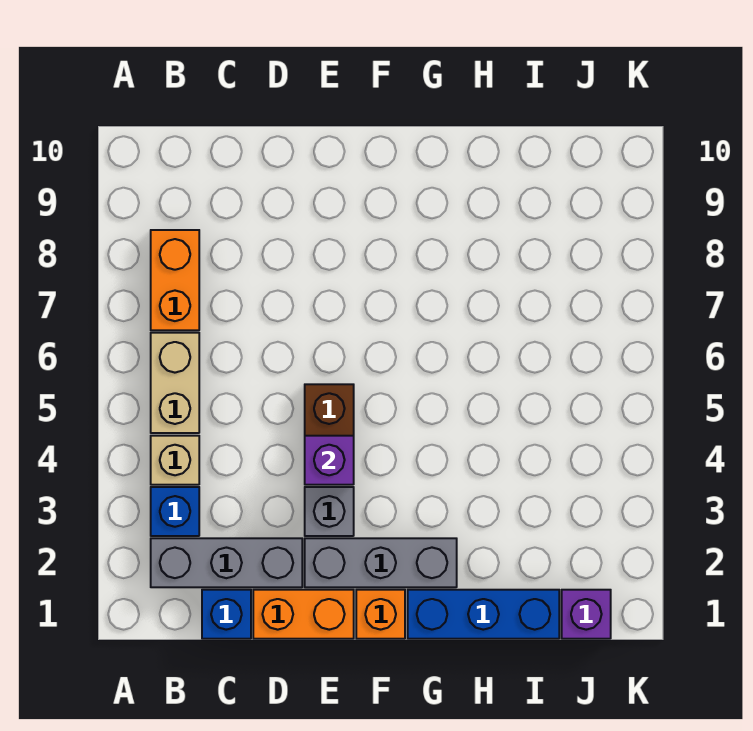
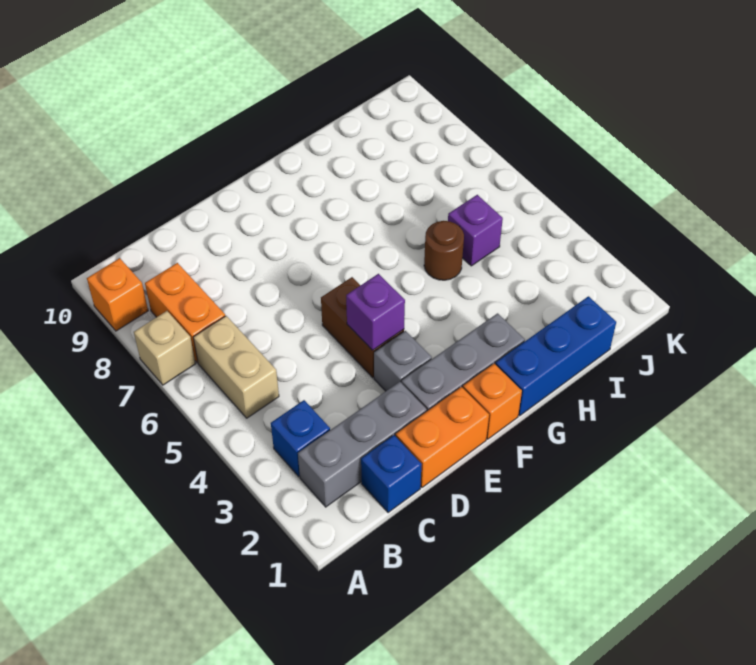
none -> orange 1x1 brick [87,258,148,331]
tan 1x1 brick [151,436,199,485] -> tan 1x1 brick moved to [134,311,195,385]
none -> brown 1x1 round brick [424,221,464,280]
purple 1x1 brick [562,590,611,639] -> purple 1x1 brick moved to [448,195,503,266]

